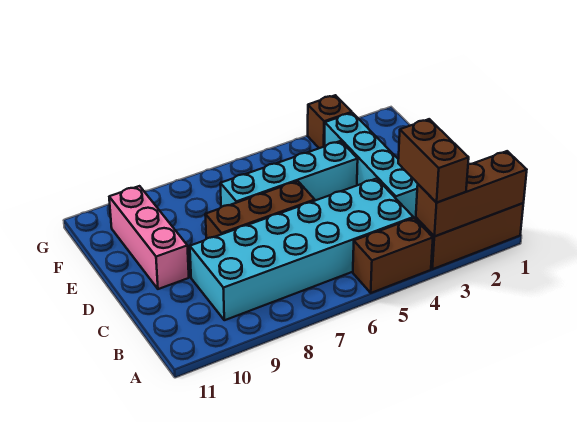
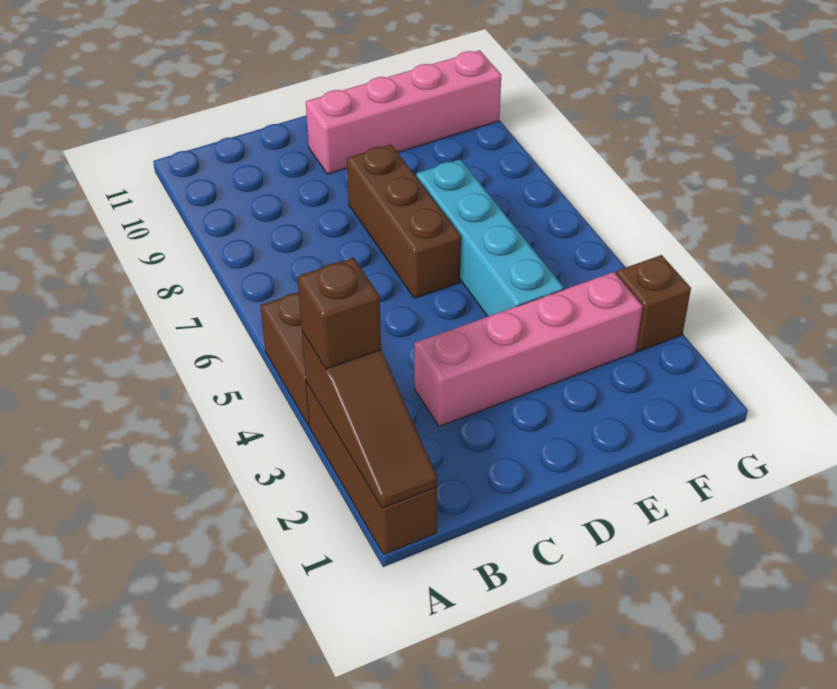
brown 1x3 brick [416,151,527,237] -> brown 1x3 slope [302,331,438,508]
brown 1x2 brick [398,119,469,203] -> brown 1x1 brick [297,258,381,369]
cyan 2x6 brick [190,179,413,320] -> none
cyan 1x4 brick [324,113,418,219] -> pink 1x4 brick [414,272,643,426]
pink 1x3 brick [109,186,189,289] -> pink 1x4 brick [306,50,501,174]

